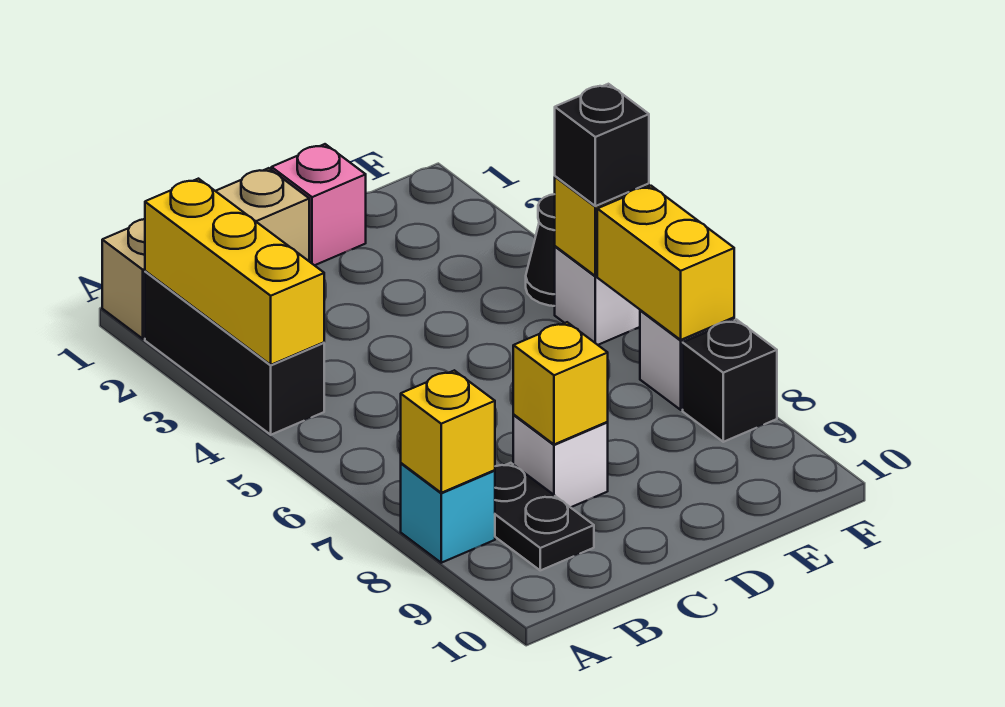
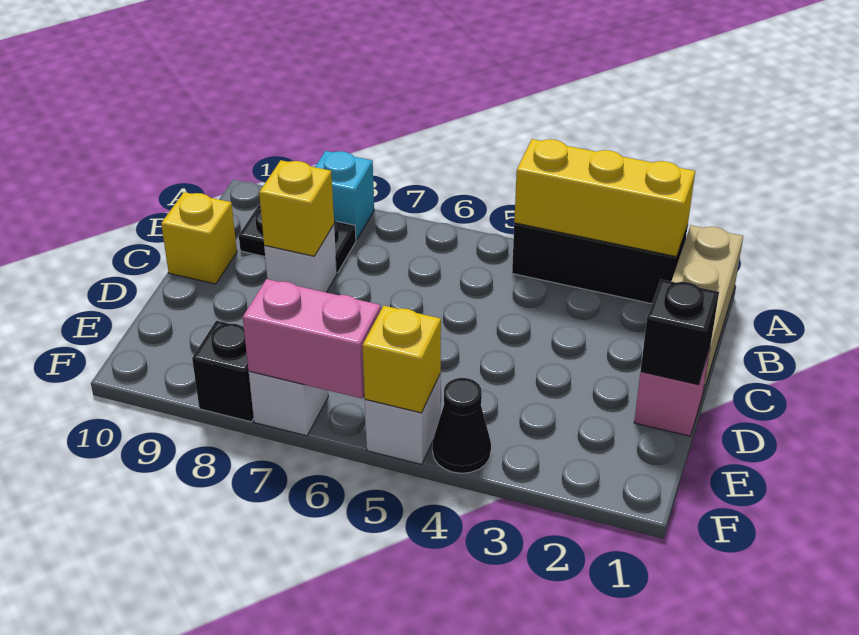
yellow 1x1 brick [401,370,495,493] -> yellow 1x1 brick moved to [161,192,237,284]
black 1x1 brick [555,84,649,206] -> black 1x1 brick moved to [641,279,719,385]
yellow 1x2 brick [597,186,734,340] -> pink 1x2 brick [243,279,381,398]

